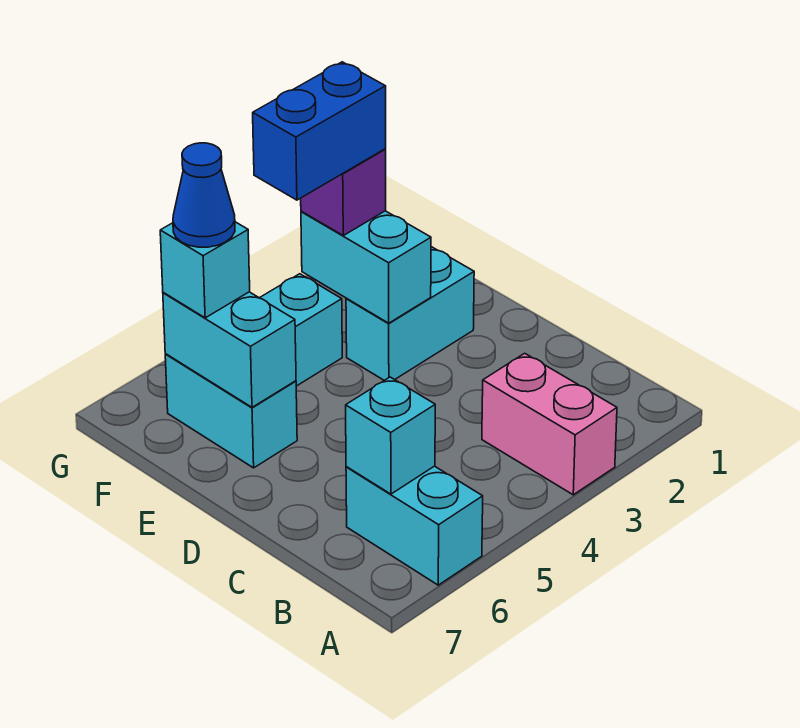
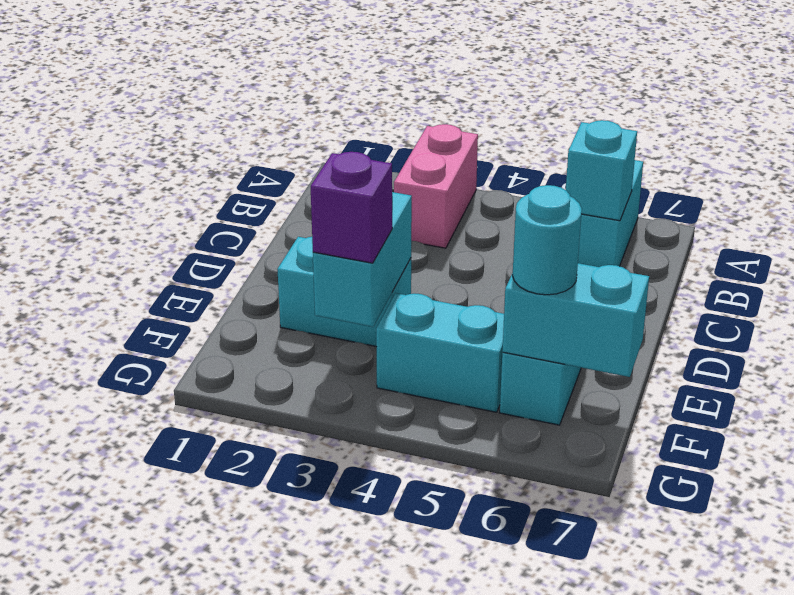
cyan 1x2 brick [163,292,296,407] -> cyan 1x2 brick turned to [502,263,649,377]
blue 1x2 brick [253,62,386,200] -> none
cyan 1x1 brick [160,222,250,318] -> cyan 1x1 round brick [513,185,582,295]
blue 1x1 cone [173,143,235,247] -> none

